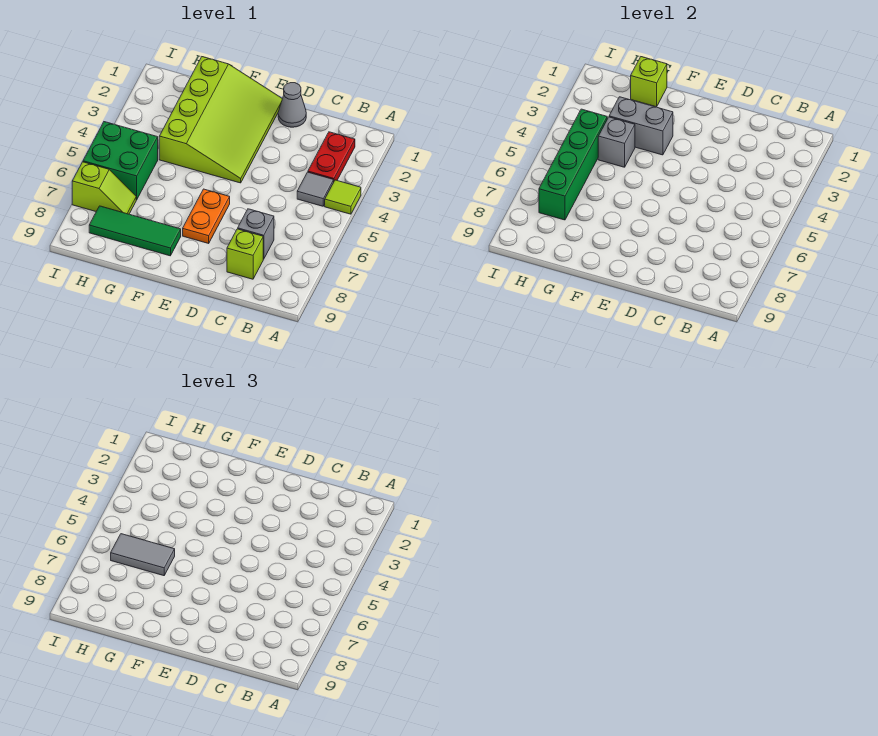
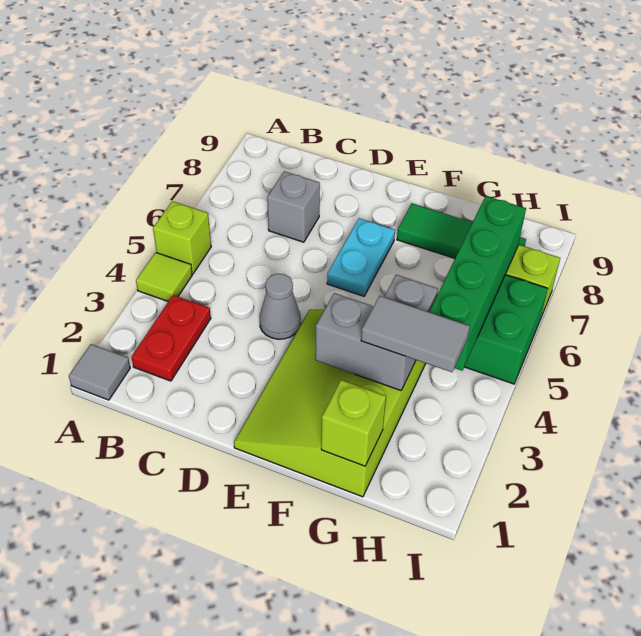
grey 1x1 tile [297,172,334,206] -> grey 1x1 tile moved to [69,344,130,400]
lime 1x1 brick [227,229,263,279] -> lime 1x1 brick moved to [153,201,211,274]
grey 1x1 cone [278,83,306,127] -> grey 1x1 cone moved to [259,274,301,339]
orange 1x2 plate [183,189,230,243] -> cyan 1x2 plate [327,218,395,296]
grey 1x2 tile [111,534,175,576] -> grey 1x2 tile moved to [361,296,470,372]

